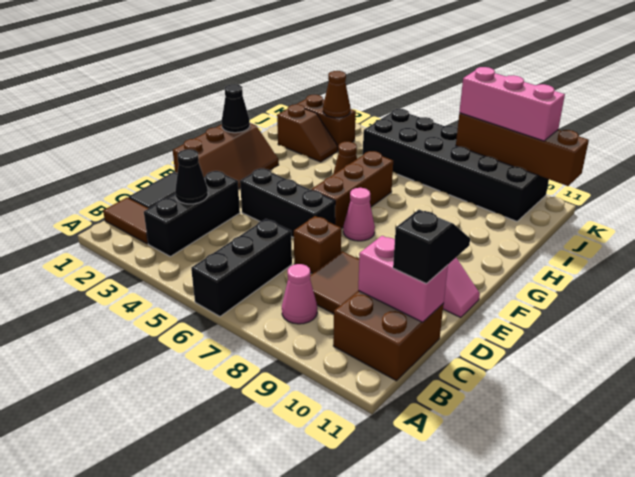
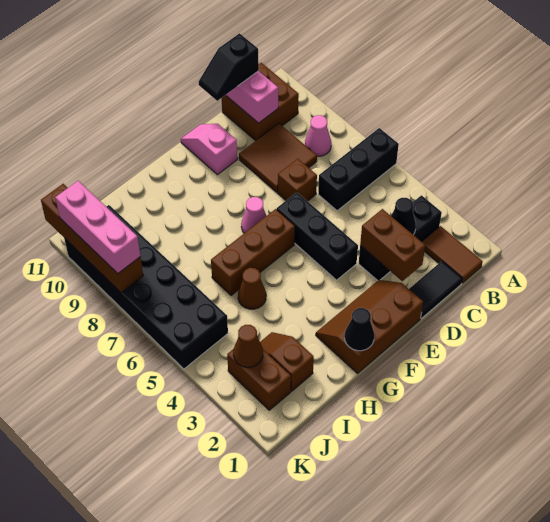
none -> brown 1x2 brick [360,209,425,281]

